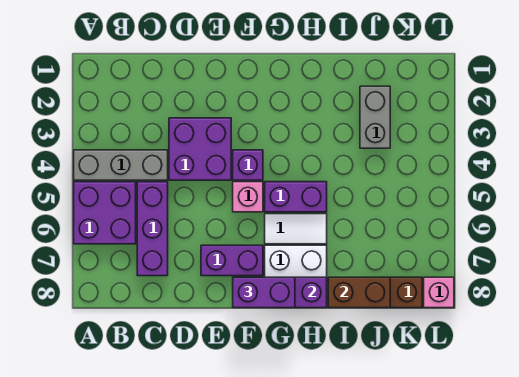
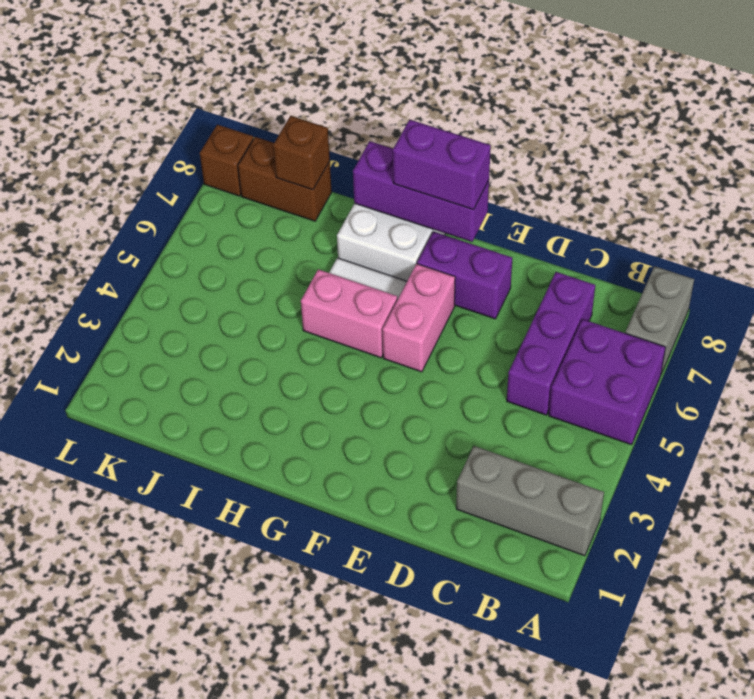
grey 1x3 brick [74,150,168,180] -> grey 1x3 brick moved to [456,446,604,556]
purple 2x2 brick [169,118,231,180] -> none
purple 1x1 brick [233,150,263,180] -> none
pink 1x1 brick [233,182,263,212] -> pink 1x2 brick [382,264,455,372]
purple 1x2 brick [265,182,327,212] -> pink 1x2 brick [301,269,397,358]
brown 1x2 brick [328,277,390,308] -> brown 1x1 brick [273,116,330,190]
grey 1x2 brick [360,86,390,148] -> grey 1x2 brick moved to [625,266,694,374]
pink 1x1 brick [424,277,454,308] -> brown 1x1 brick [200,125,253,196]

